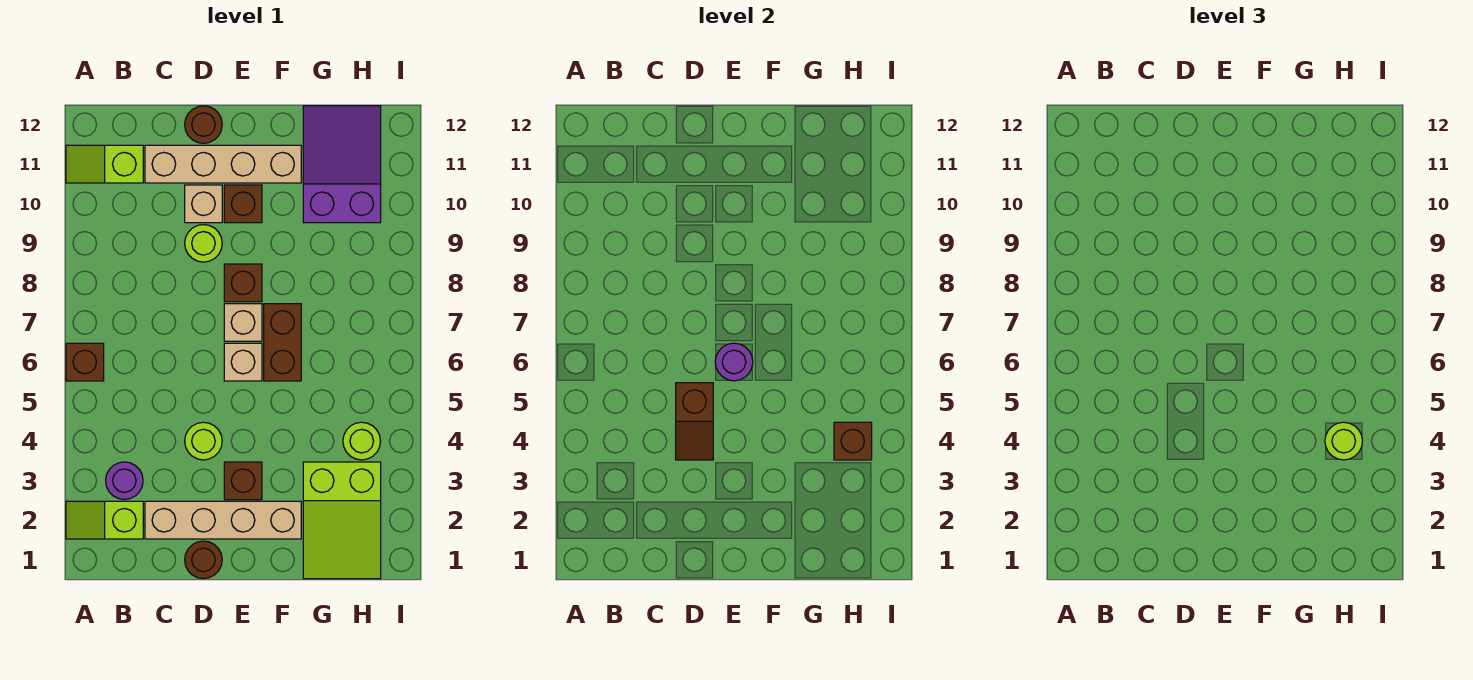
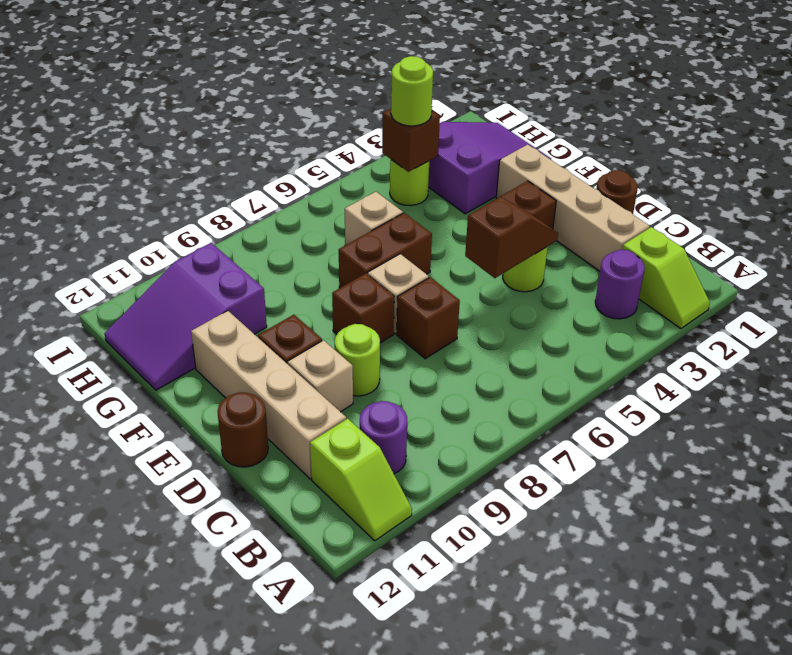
brown 1x1 brick [66,343,104,381] -> brown 1x1 brick moved to [397,277,460,359]
tan 1x1 brick [224,343,262,381] -> tan 1x1 brick moved to [345,192,403,245]
purple 1x1 round brick [715,343,753,381] -> purple 1x1 round brick moved to [360,401,407,474]
lime 2x3 slope [303,462,381,579] -> purple 2x3 slope [428,122,551,214]

